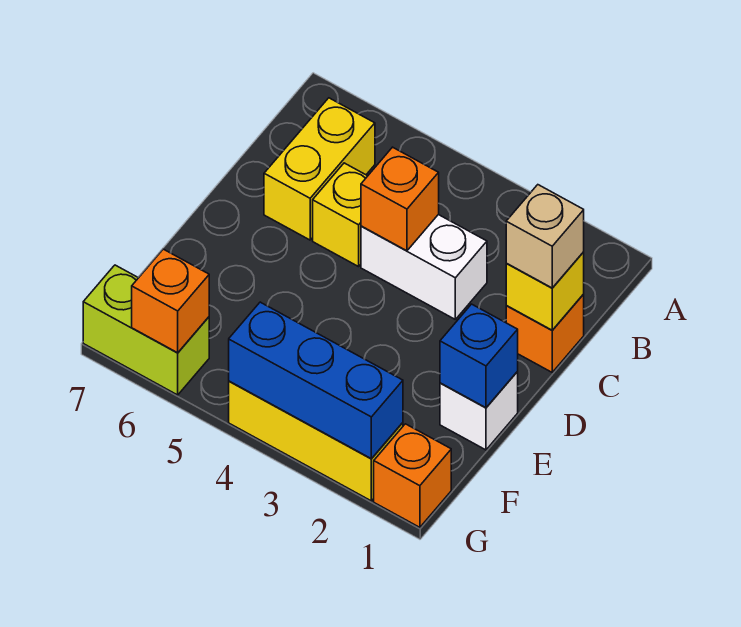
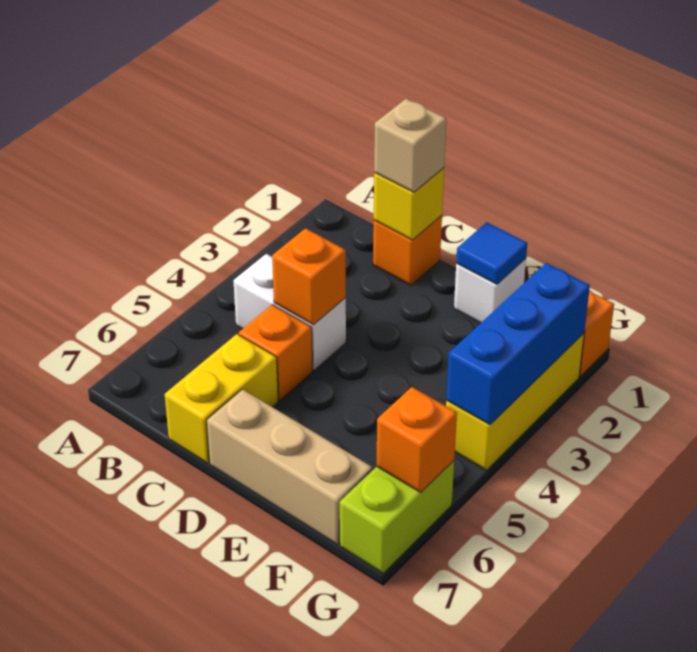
yellow 1x2 brick [264,98,375,240] -> yellow 1x2 brick turned to [165,334,278,463]
white 1x2 brick [361,215,487,319] -> white 1x2 brick turned to [233,254,346,370]
yellow 1x1 brick [313,163,367,267] -> orange 1x1 brick [239,305,313,400]
none -> tan 1x3 brick [207,389,373,545]
blue 1x1 brick [440,304,518,408] -> blue 1x1 tile [456,222,527,284]

